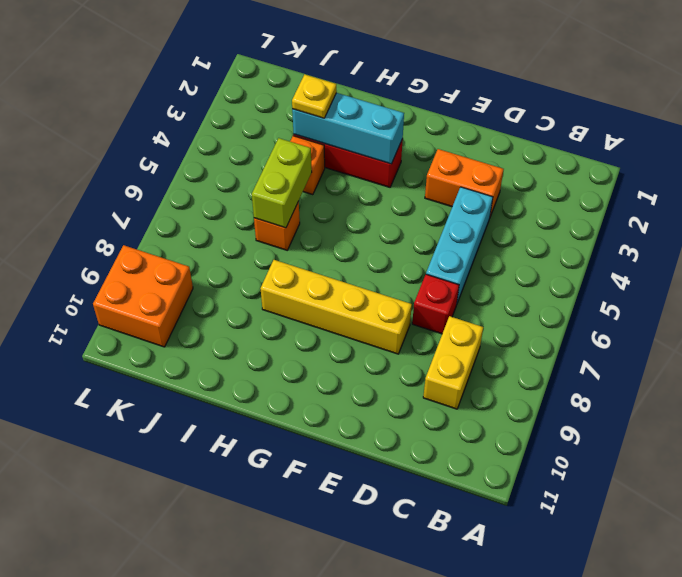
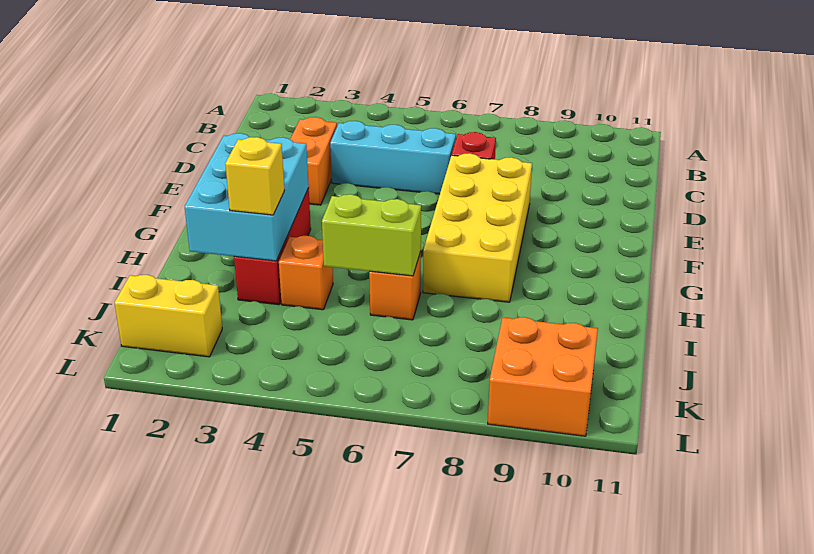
yellow 1x2 brick [423,316,483,409] -> yellow 1x2 brick moved to [115,275,222,357]
yellow 1x4 brick [261,260,412,354] -> yellow 2x4 brick [423,153,532,302]
cyan 1x3 brick [292,93,404,164] -> cyan 2x3 brick [185,133,309,261]
yellow 1x1 plate [292,74,337,118] -> yellow 1x1 brick [225,137,285,215]

